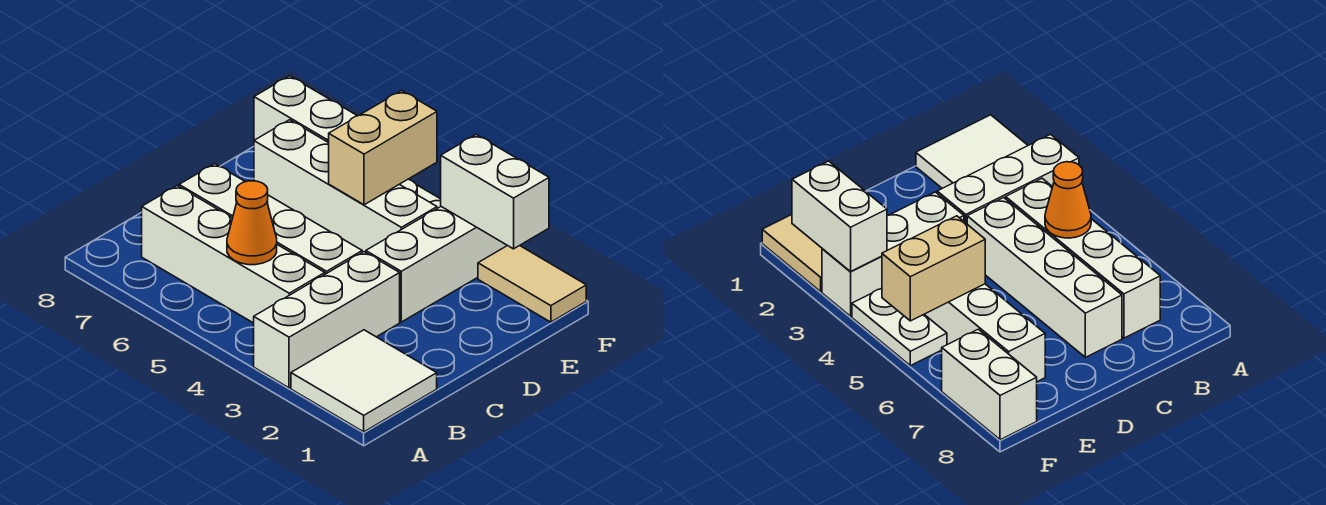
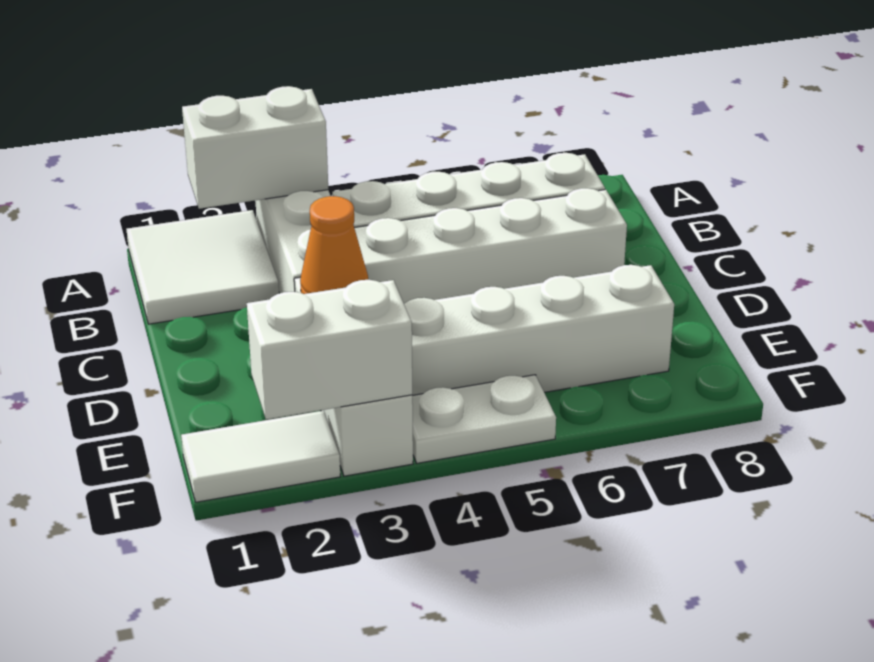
orange 1x1 cone [227,181,277,265] -> orange 1x1 cone moved to [300,196,368,294]
tan 1x2 brick [329,91,437,205] -> none
tan 1x2 tile [478,246,586,322] -> white 1x2 tile [181,411,340,502]
white 1x2 brick [254,76,357,143] -> white 1x2 brick moved to [182,86,328,209]

